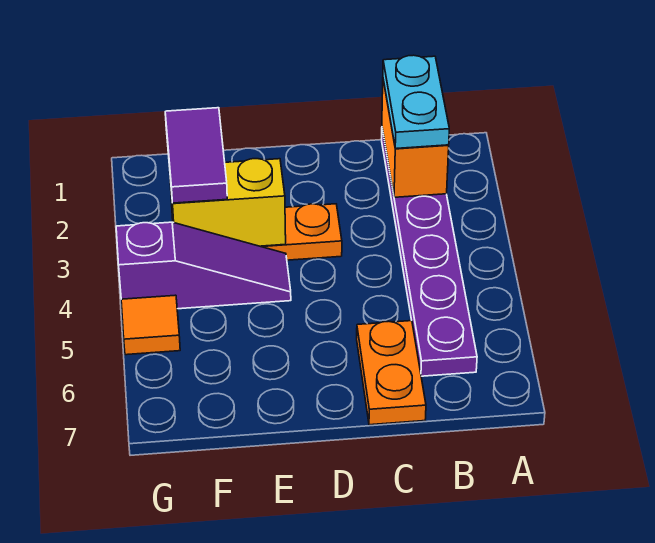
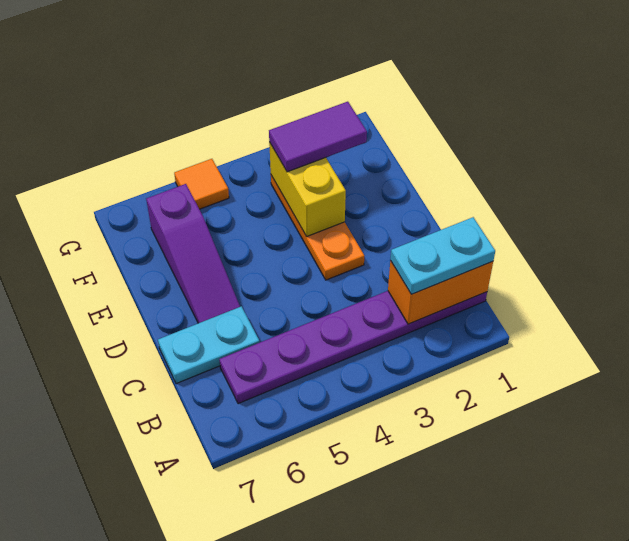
orange 1x2 plate [357,321,426,425] -> cyan 1x2 plate [158,306,260,384]
purple 1x3 slope [116,222,291,309] -> purple 1x3 slope moved to [146,184,240,323]

